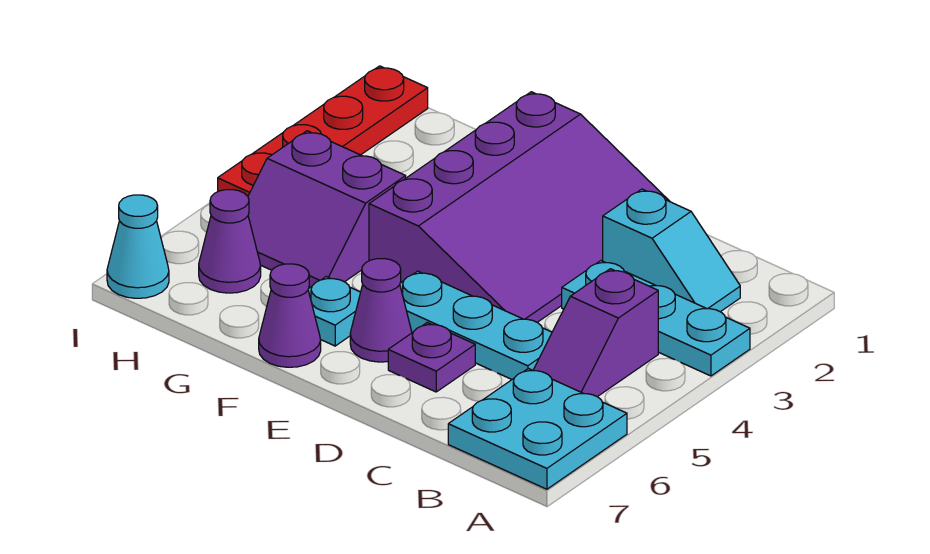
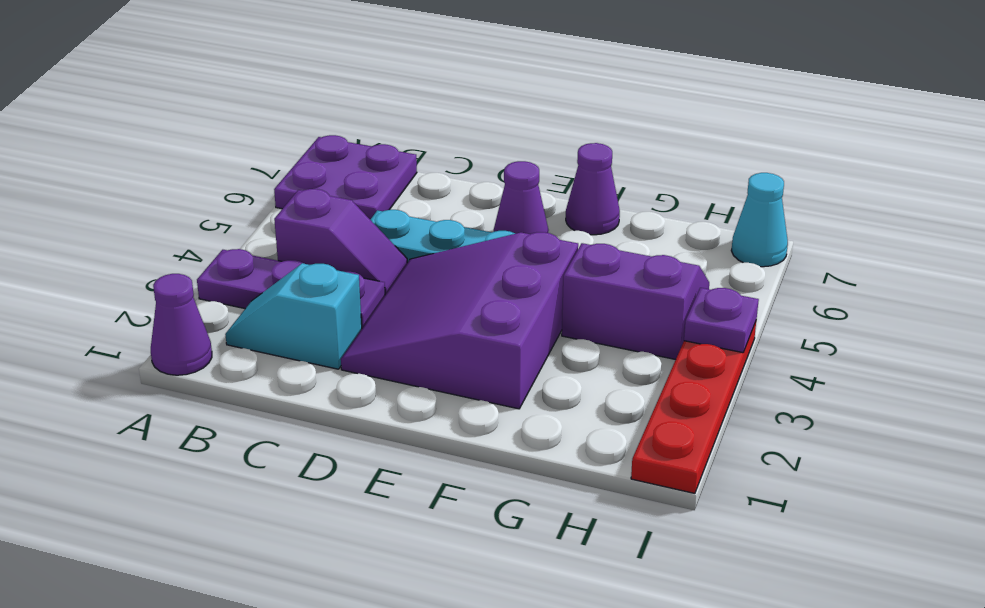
cyan 1x3 plate [562,261,750,376] -> purple 1x3 plate [197,249,385,328]
cyan 2x2 plate [448,368,627,489] -> purple 2x2 plate [274,135,417,219]
purple 1x2 slope [533,269,658,397] -> purple 1x2 slope turned to [274,189,407,294]
purple 3x4 slope [369,92,670,322] -> purple 3x3 slope [341,232,578,409]
purple 1x1 plate [388,323,475,392] -> purple 1x1 plate moved to [684,288,759,353]
cyan 1x1 plate [308,277,361,346] -> none
purple 1x1 cone [199,190,261,293] -> purple 1x1 cone moved to [151,274,212,375]

